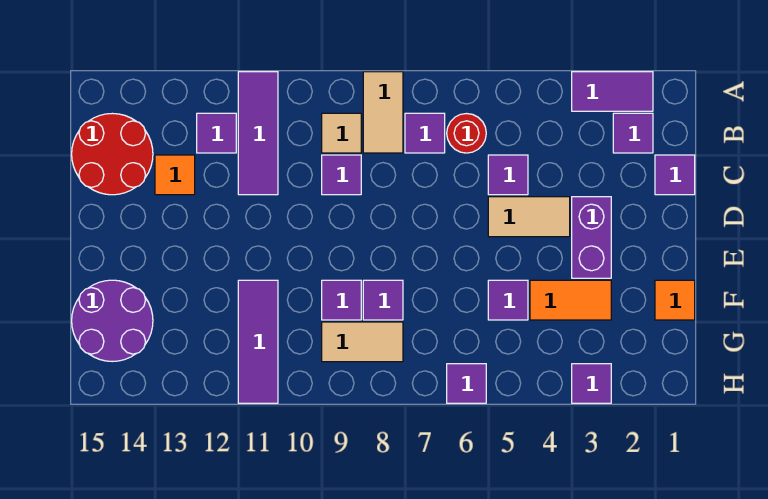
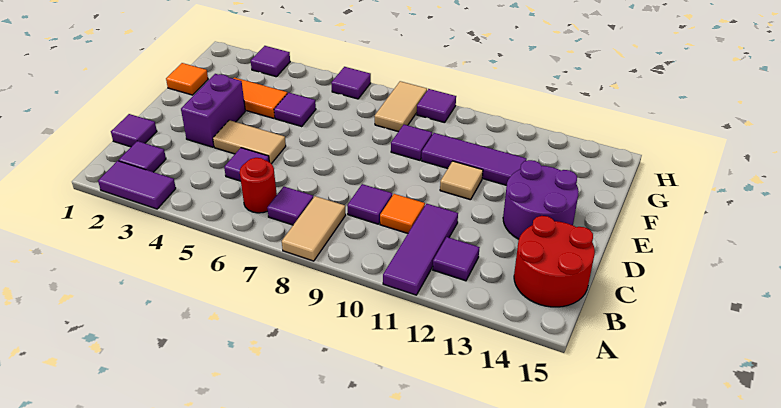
tan 1x1 tile [322,113,361,153] -> tan 1x1 tile moved to [440,161,483,200]
orange 1x1 tile [155,155,195,195] -> orange 1x1 tile moved to [380,194,425,233]
purple 1x1 tile [363,280,403,320] -> purple 1x1 tile moved to [417,89,456,123]
purple 1x3 tile [238,280,278,403] -> purple 1x3 tile turned to [421,133,526,185]
purple 2x2 round brick [72,280,153,362] -> purple 2x2 round brick moved to [503,160,579,239]
tan 1x2 tile [322,322,403,362] -> tan 1x2 tile turned to [375,81,427,132]

